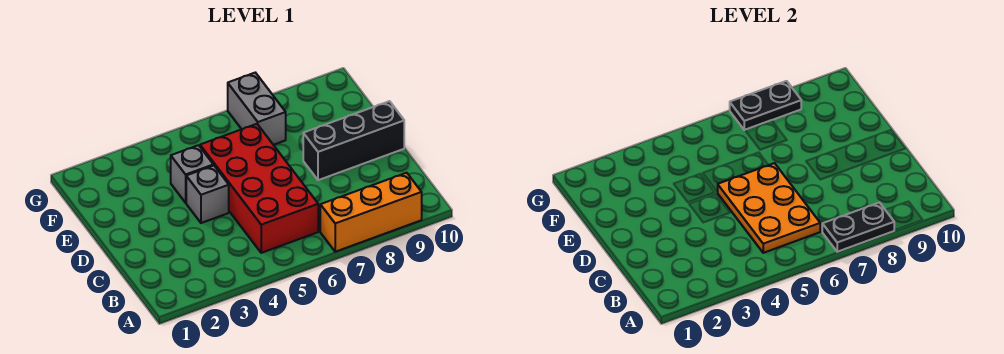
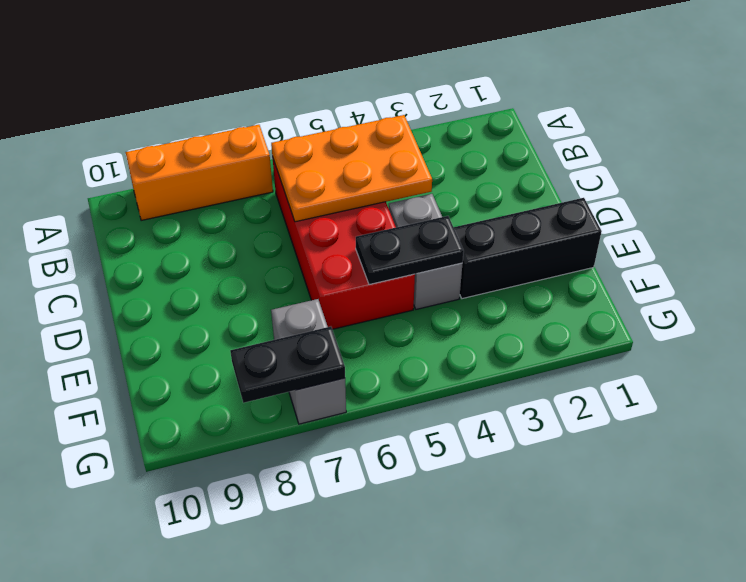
black 1x2 plate [822,203,894,252] -> black 1x2 plate moved to [356,216,464,285]
orange 2x3 plate [718,163,820,253] -> orange 2x3 plate turned to [271,115,432,222]
black 1x3 brick [303,101,404,180] -> black 1x3 brick moved to [454,198,602,299]

